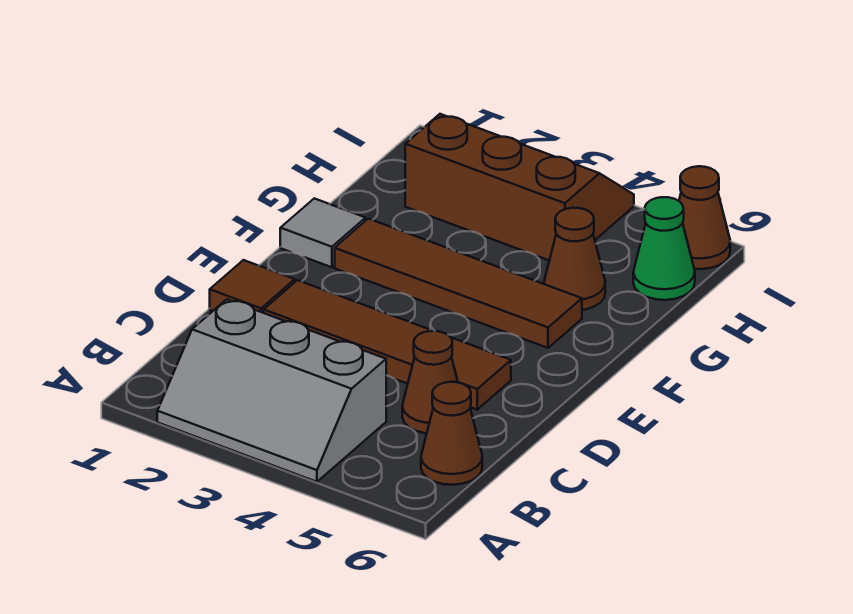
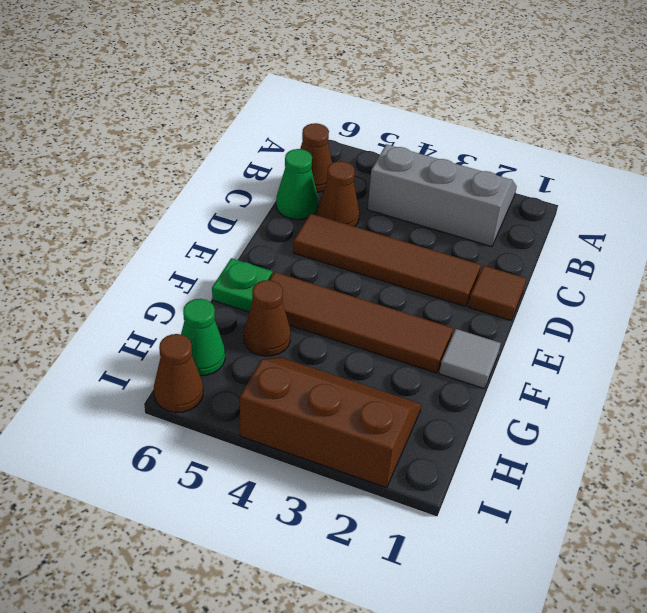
none -> green 1x1 cone [276,149,318,219]
none -> green 1x1 plate [212,258,272,312]
brown 2x3 slope [405,114,634,260] -> brown 2x3 slope turned to [240,357,421,488]

